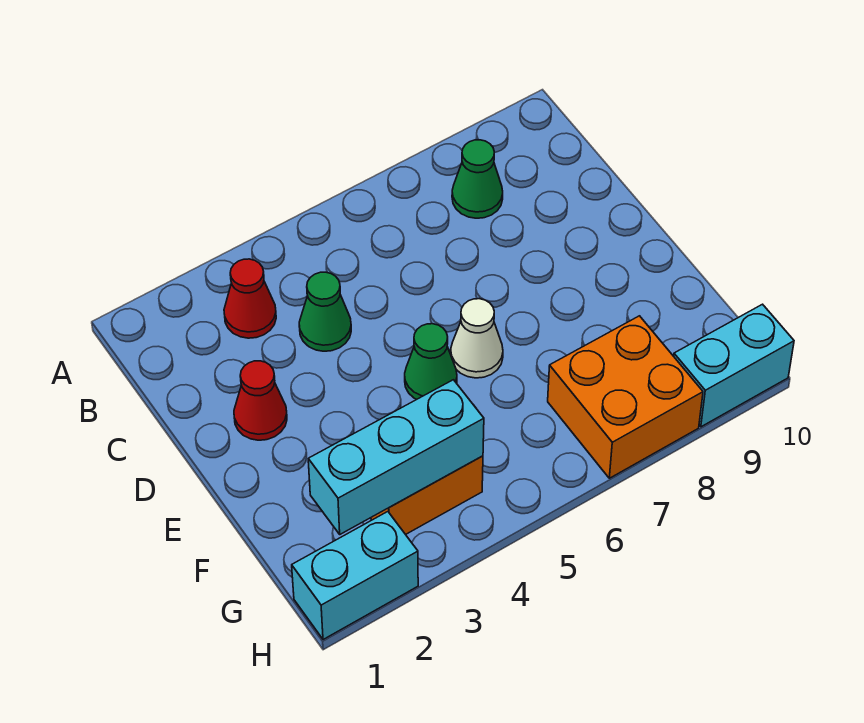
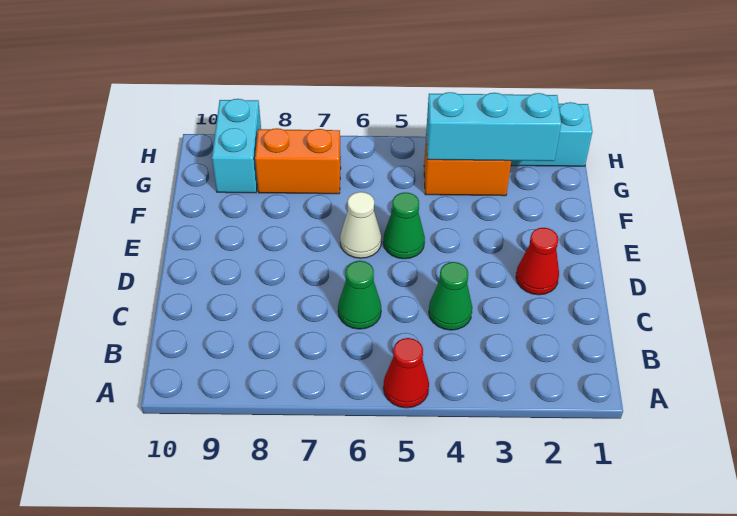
red 1x1 cone [224,259,276,338] -> red 1x1 cone moved to [383,338,429,408]
green 1x1 cone [452,140,503,218] -> green 1x1 cone moved to [338,261,381,329]
orange 2x2 brick [548,316,703,478] -> orange 1x2 brick [255,128,341,194]
cyan 1x2 brick [674,304,794,427] -> cyan 1x2 brick turned to [212,99,261,193]

